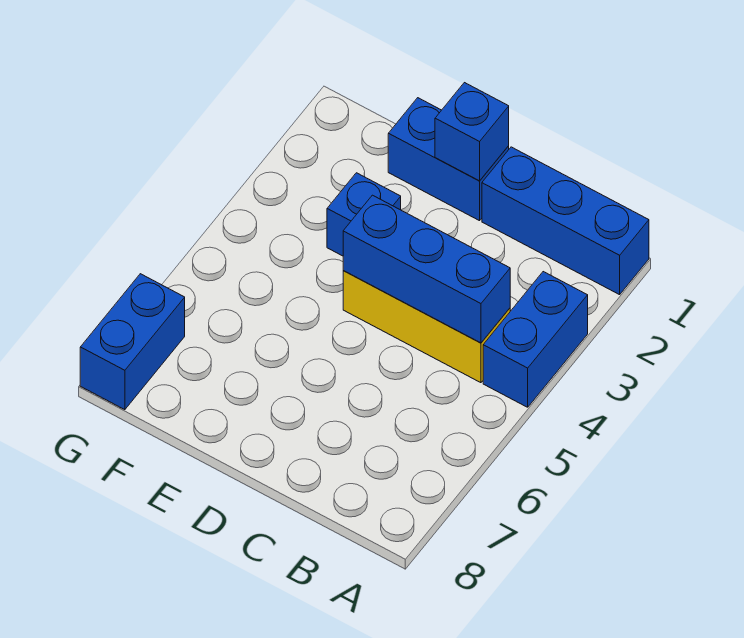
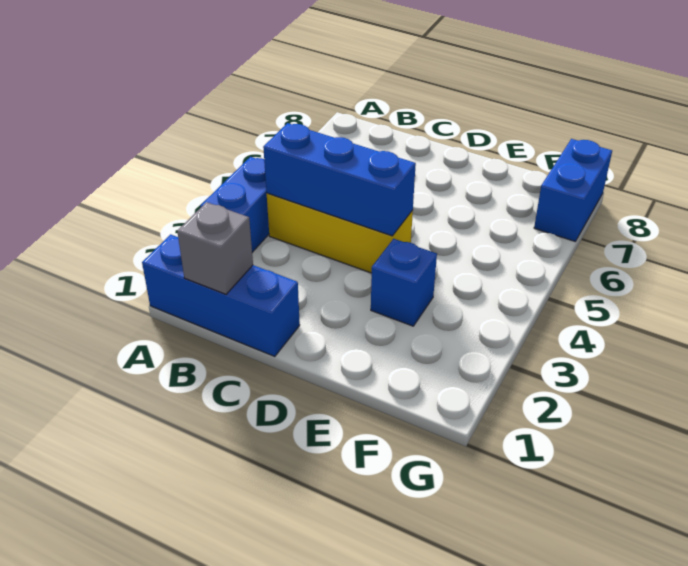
none -> grey 1x1 brick [177,202,253,294]
blue 1x2 brick [388,98,509,221] -> none
blue 1x1 brick [435,83,509,181] -> none

